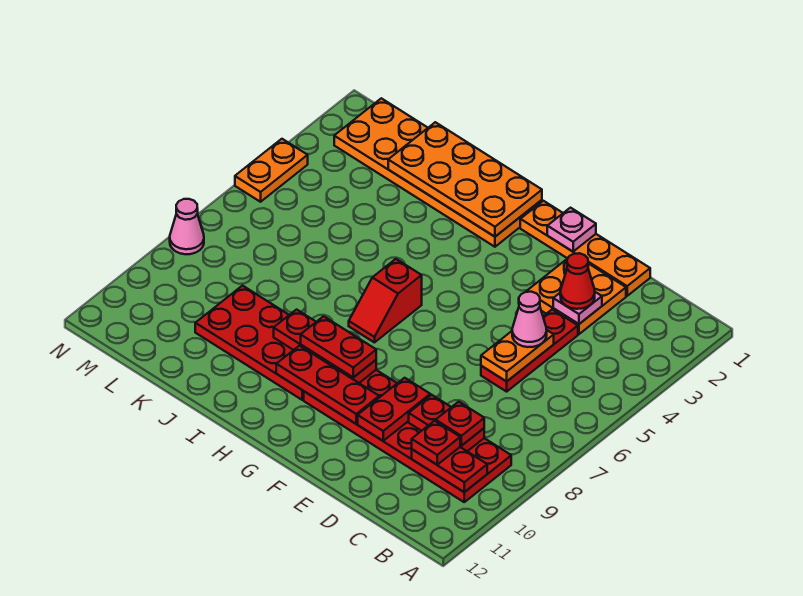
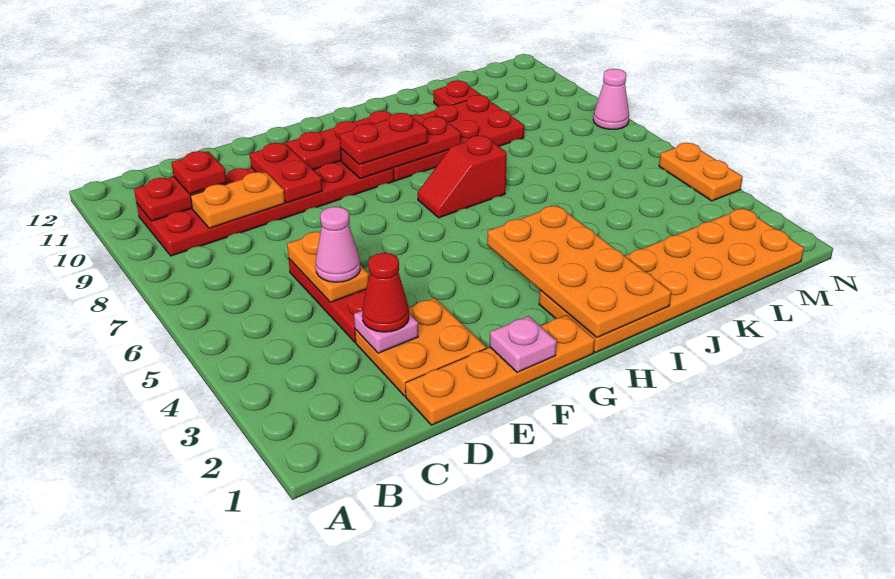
red 1x2 plate [409,395,484,451] -> orange 1x2 plate [191,172,285,228]
red 1x1 plate [436,402,484,446] -> red 1x1 plate moved to [433,81,481,106]
orange 2x4 plate [388,122,542,237] -> orange 2x4 plate turned to [487,205,671,338]
red 1x2 slope [349,259,422,343] -> red 1x2 slope turned to [418,136,507,218]

